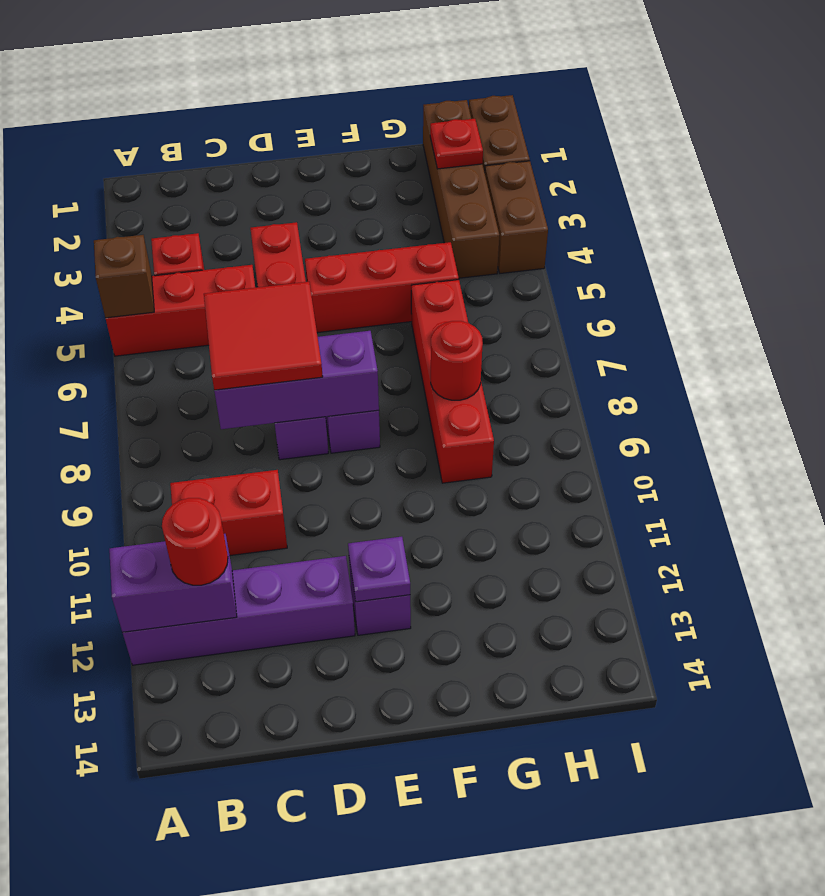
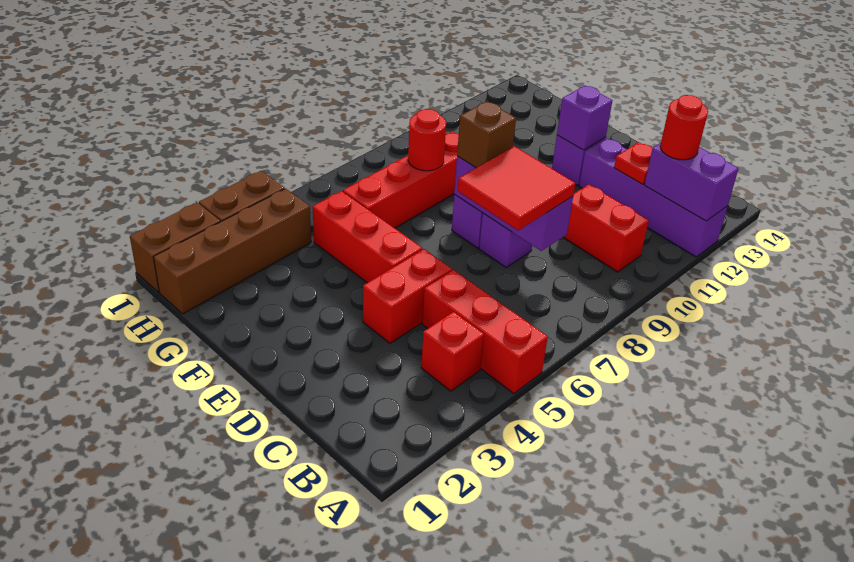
brown 1x1 brick [94,235,154,318] -> brown 1x1 brick moved to [457,101,516,168]
purple 1x1 plate [348,537,410,602] -> purple 1x1 brick [557,86,612,150]
red 1x1 plate [430,119,483,169] -> red 1x1 plate moved to [614,142,652,184]

